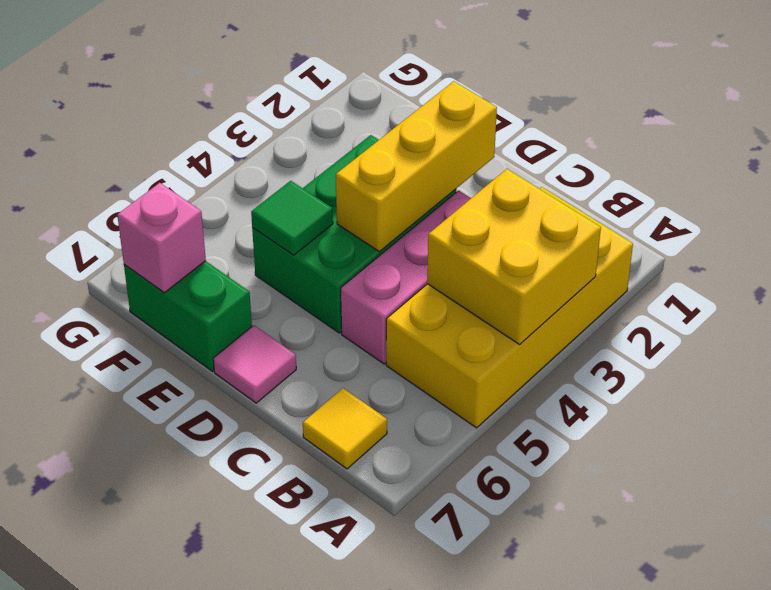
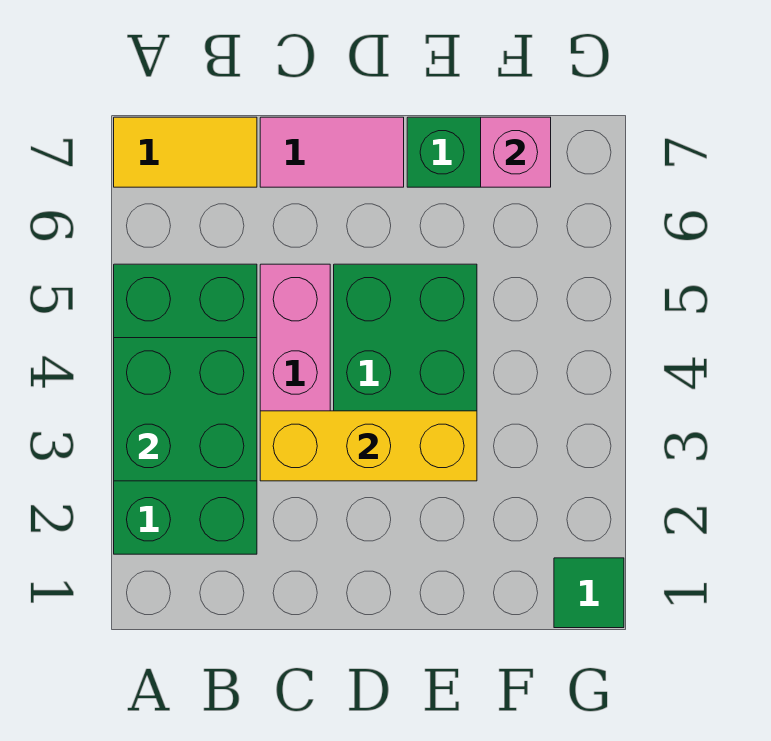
yellow 2x4 brick [386,187,633,428] -> green 2x4 brick [114,264,257,554]
yellow 2x2 brick [427,169,601,344] -> green 2x2 brick [114,338,257,481]
yellow 1x1 tile [303,388,387,469] -> yellow 1x2 tile [114,117,257,187]
yellow 1x3 brick [336,81,497,252] -> yellow 1x3 brick turned to [260,411,477,481]
pink 1x1 tile [213,325,296,403] -> pink 1x2 tile [260,117,404,187]
green 1x1 tile [251,181,333,255] -> green 1x1 tile moved to [554,558,624,628]

